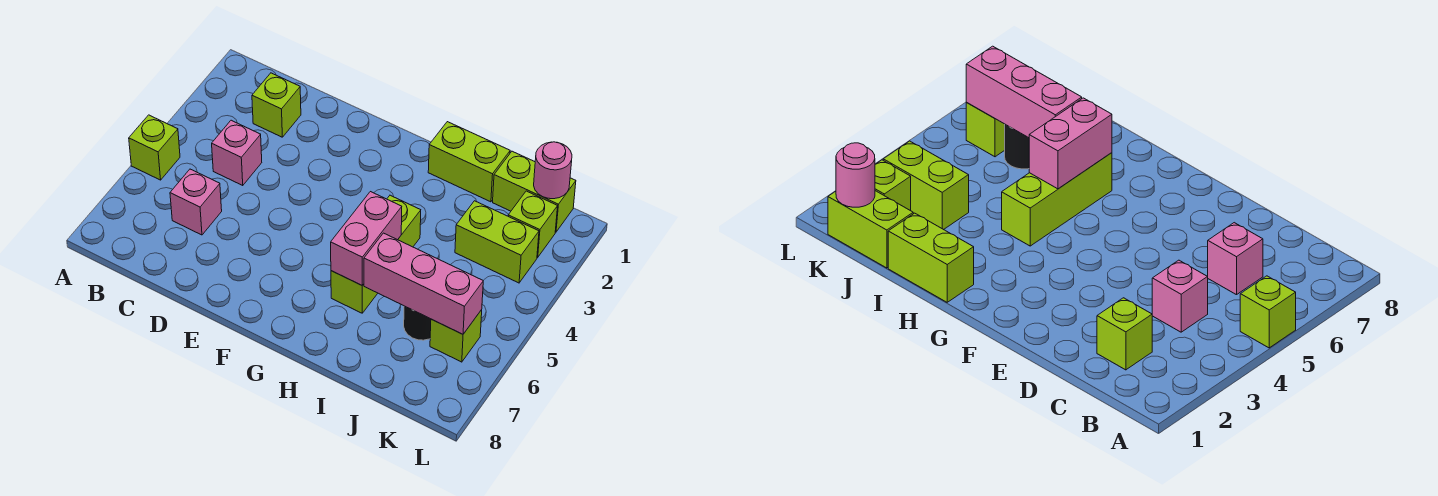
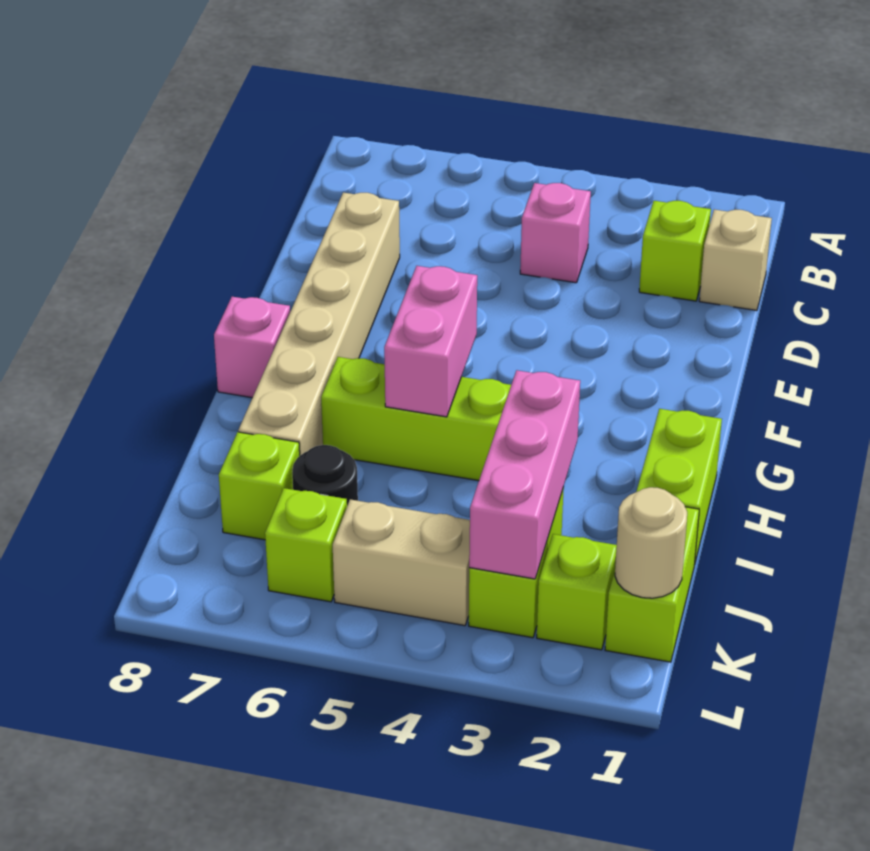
lime 1x1 brick [129,115,180,180] -> lime 1x1 brick moved to [219,432,300,540]
none -> tan 1x1 brick [699,210,772,310]
pink 1x1 brick [170,169,222,235] -> pink 1x1 brick moved to [214,297,290,398]
none -> tan 1x6 brick [238,193,400,456]
pink 1x2 brick [331,192,402,285] -> pink 1x2 brick turned to [384,266,477,417]
pink 1x3 brick [364,233,483,334] -> pink 1x3 brick moved to [469,370,580,579]
pink 1x1 round brick [534,142,572,199] -> tan 1x1 round brick [615,487,687,598]
none -> tan 1x2 brick [333,499,470,626]

